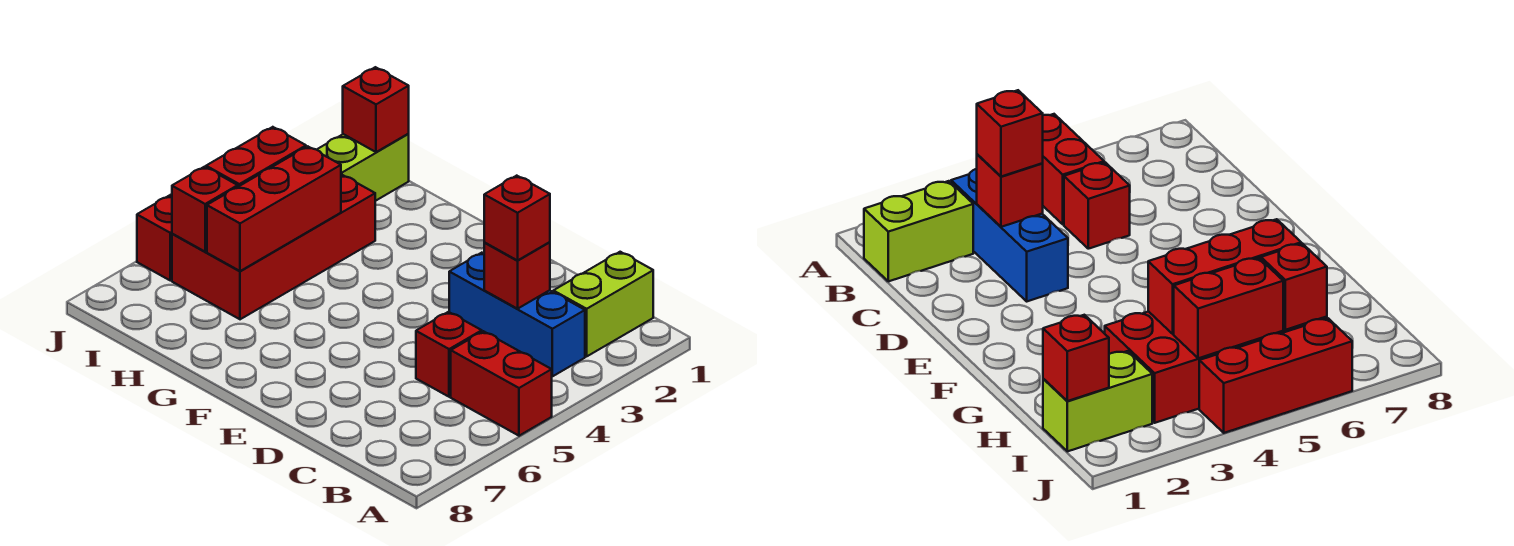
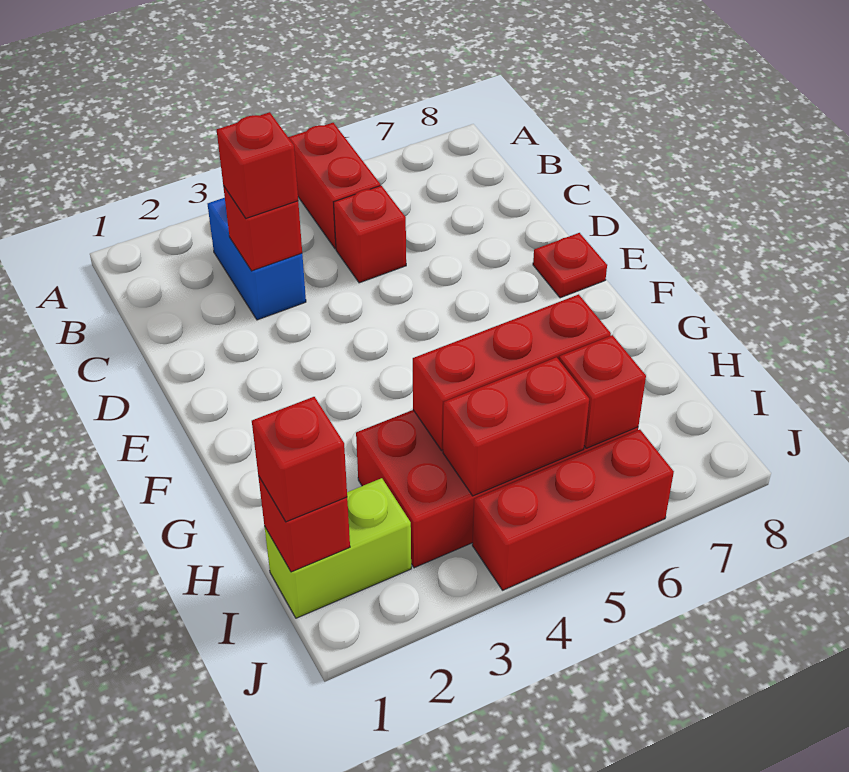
lime 1x2 brick [553,252,653,356] -> none
blue 1x3 brick [449,253,585,376] -> blue 1x2 brick [208,198,306,320]
none -> red 1x1 plate [533,233,607,298]
none -> red 1x1 brick [252,397,347,522]

